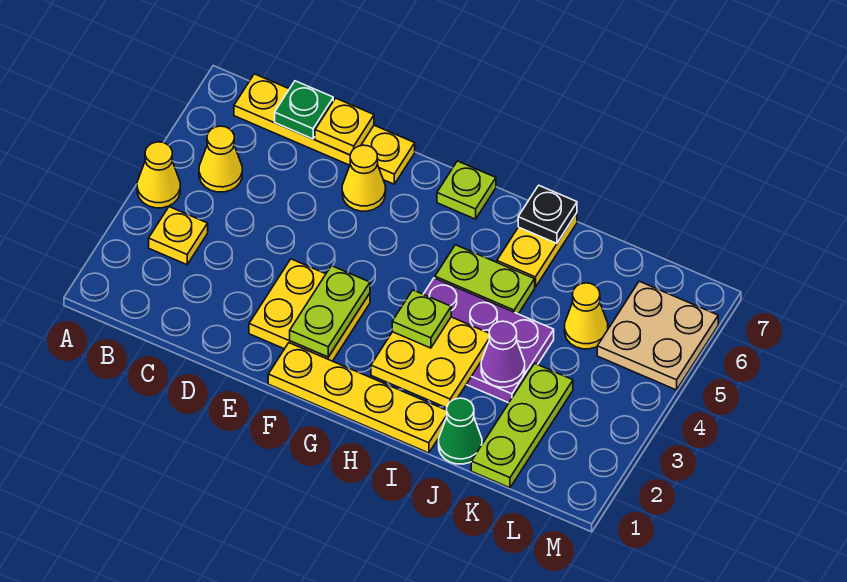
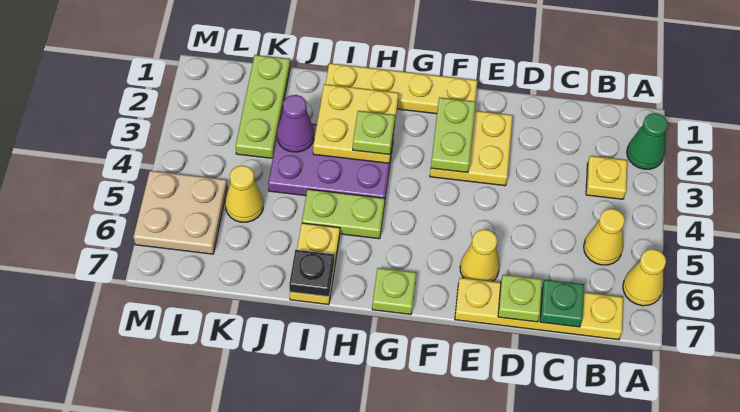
yellow 1x1 cone [137,142,180,208] -> yellow 1x1 cone moved to [623,249,666,306]
yellow 1x1 plate [315,98,374,155] -> lime 1x1 plate [498,275,542,322]
green 1x1 cone [439,398,482,464] -> green 1x1 cone moved to [627,113,668,169]

